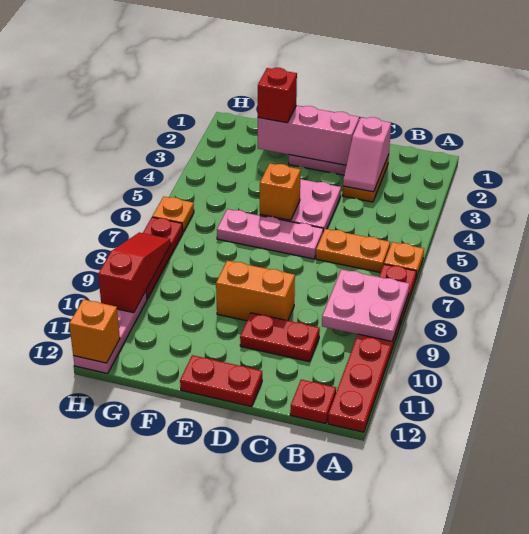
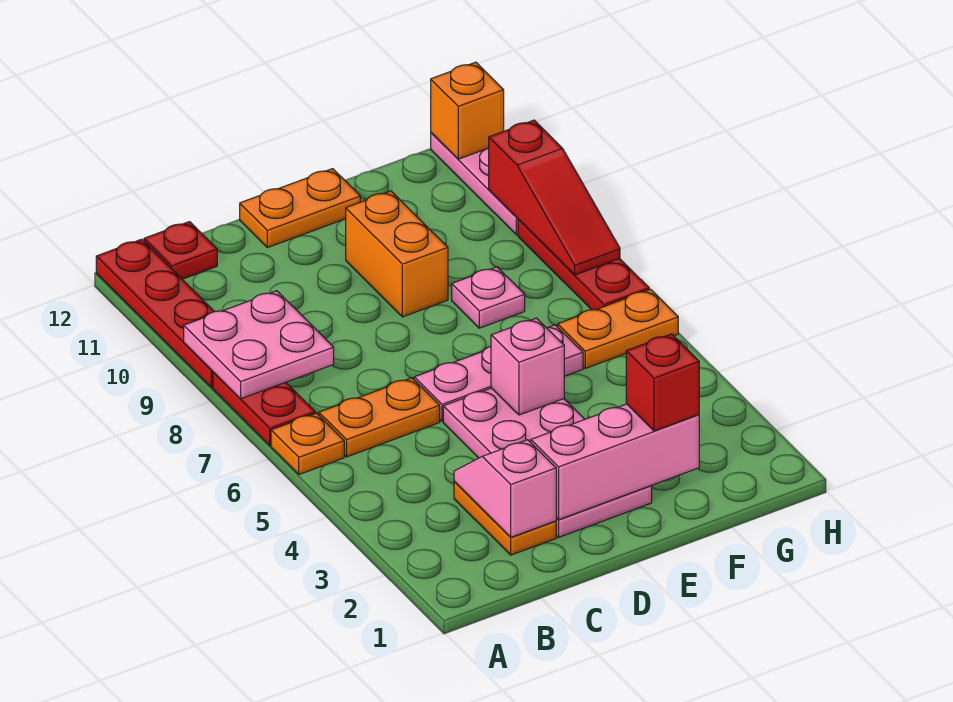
red 1x2 plate [240,313,320,362] -> none
orange 1x2 brick [216,261,295,321] -> orange 1x2 brick turned to [346,191,448,317]
red 1x2 plate [180,355,262,406] -> orange 1x2 plate [240,169,360,248]
orange 1x1 brick [260,163,301,220] -> pink 1x1 brick [491,318,564,415]
none -> pink 1x1 plate [452,267,525,328]
orange 1x1 plate [152,197,194,232] -> orange 1x2 plate [558,289,678,368]

